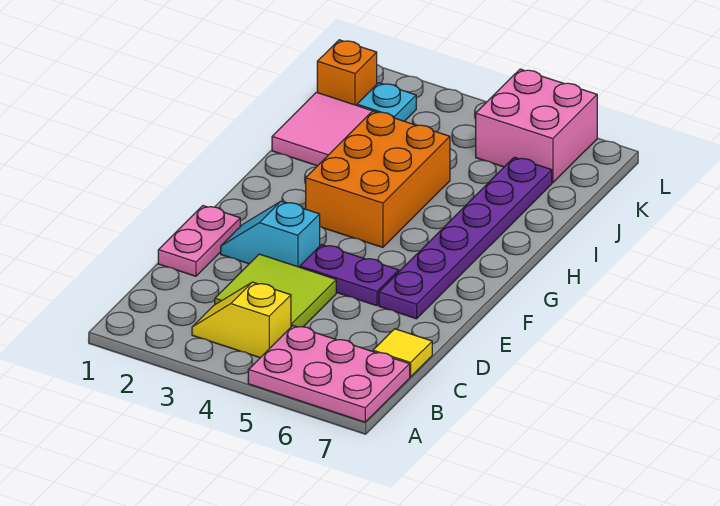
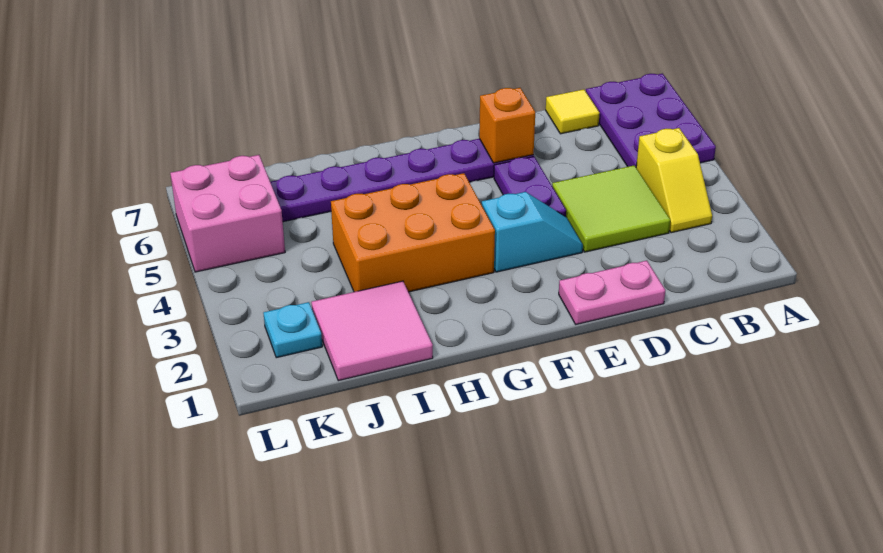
pink 2x3 plate [248,326,410,422] -> purple 2x3 plate [586,74,716,167]
cyan 1x2 slope [221,201,320,267] -> cyan 1x2 slope turned to [482,192,583,272]
orange 1x1 brick [317,40,377,105] -> orange 1x1 brick moved to [479,88,535,163]

